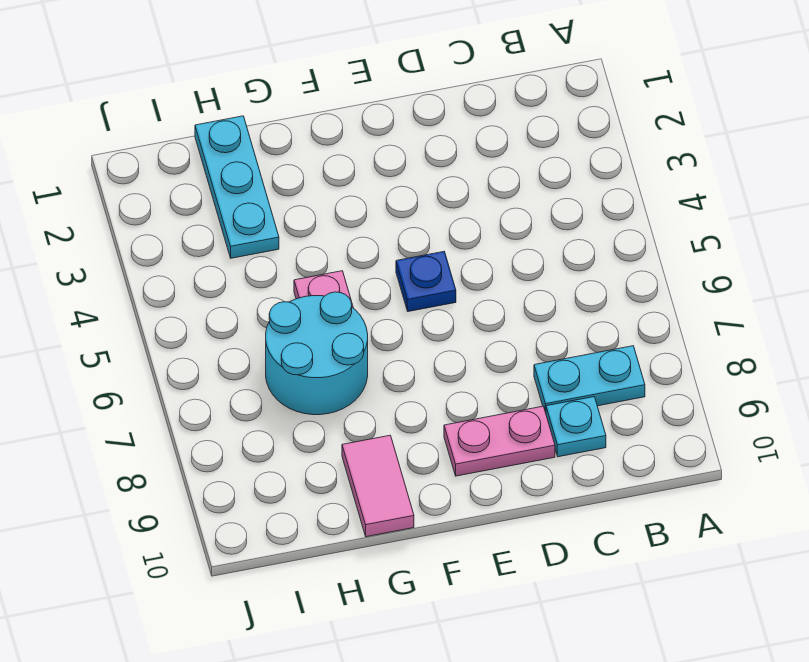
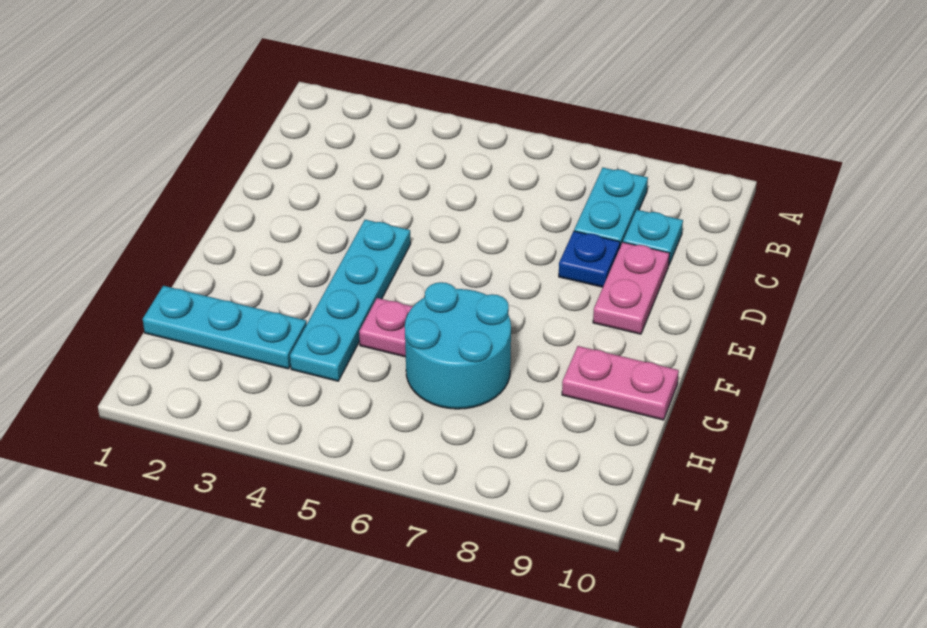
none -> cyan 1x4 plate [290,220,411,381]
blue 1x1 plate [396,252,456,312] -> blue 1x1 plate moved to [559,231,620,287]
pink 1x2 tile [342,435,414,537] -> pink 1x2 plate [562,346,679,420]

